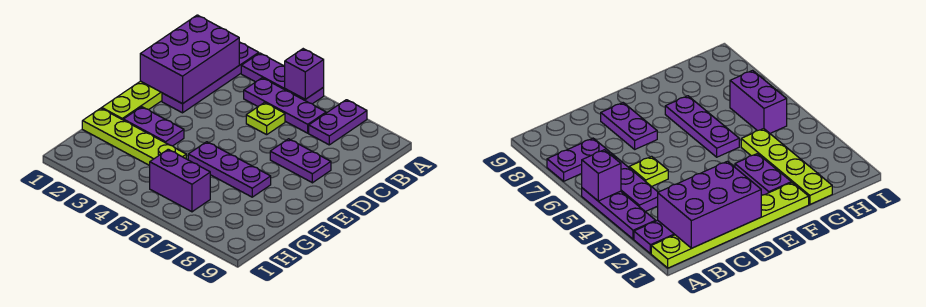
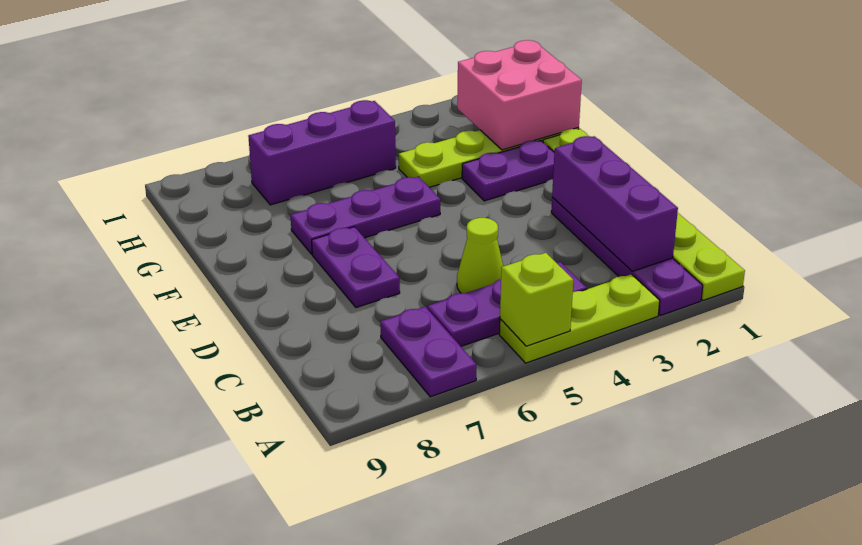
purple 1x3 plate [241,53,324,104] -> lime 1x3 plate [499,274,660,363]
purple 1x1 brick [285,49,324,99] -> lime 1x1 brick [500,253,573,346]
purple 2x3 brick [140,15,239,104] -> purple 1x3 brick [552,136,678,271]
lime 1x1 plate [246,103,285,135] -> lime 1x1 cone [457,218,503,294]
purple 1x2 plate [270,139,331,183] -> purple 1x2 plate turned to [312,227,400,307]
none -> pink 2x2 brick [457,40,582,150]
purple 1x2 brick [150,149,210,212] -> purple 1x3 brick [248,100,396,205]

